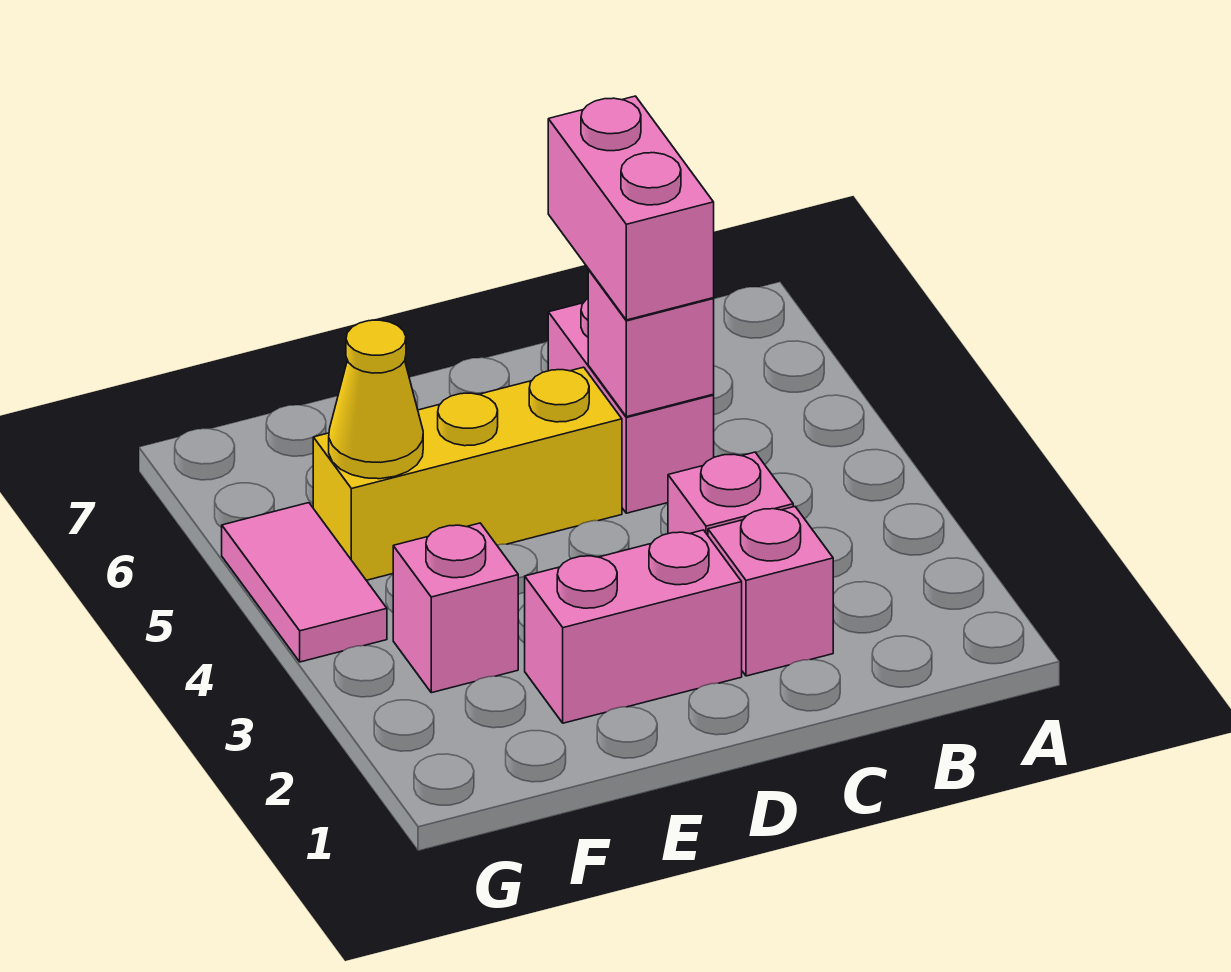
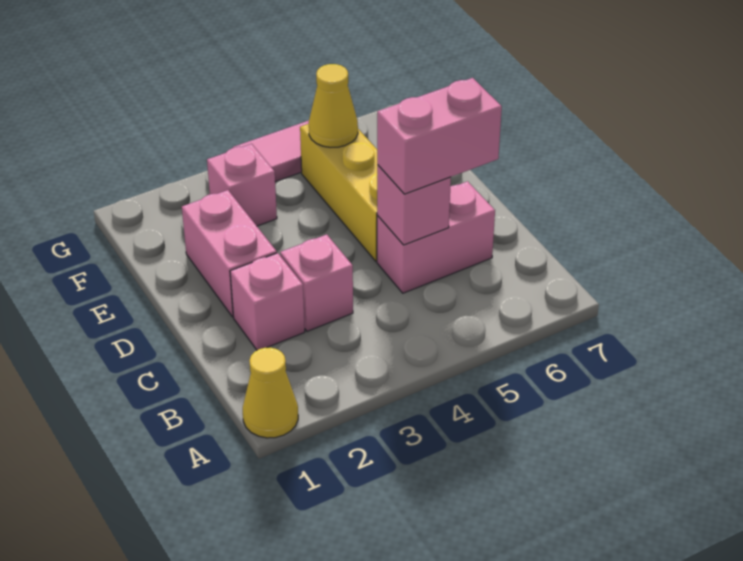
none -> yellow 1x1 cone [243,348,298,438]

